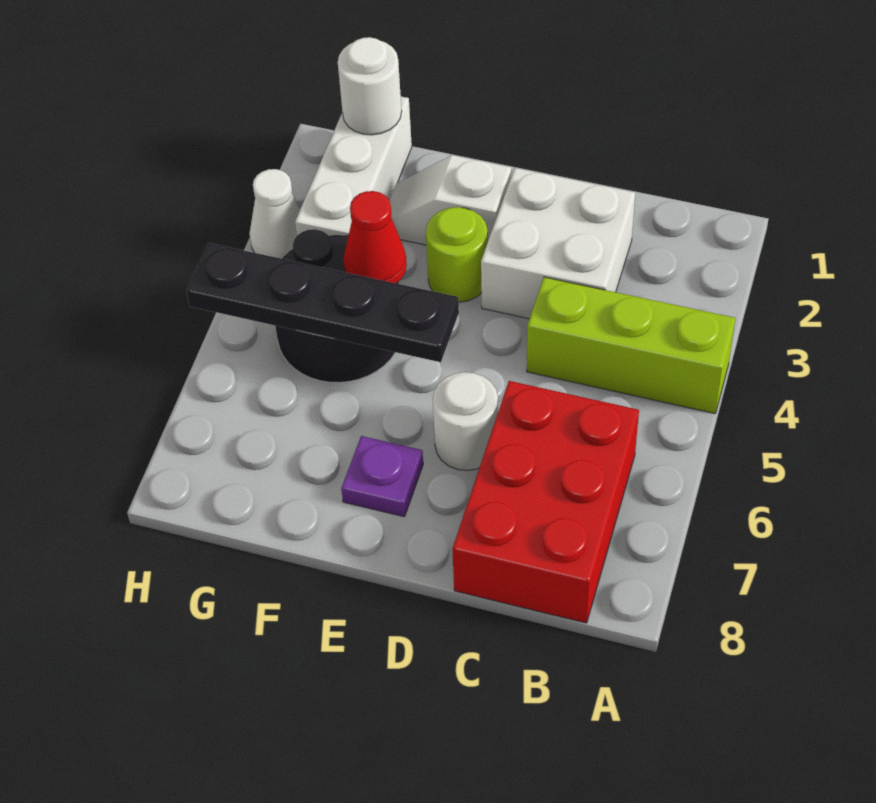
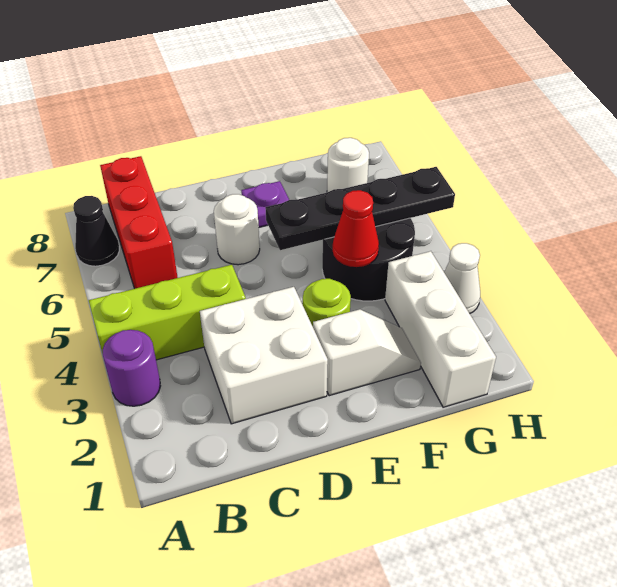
none -> purple 1x1 round brick [103,330,160,406]
none -> black 1x1 cone [73,196,119,266]
red 2x3 brick [452,381,639,623] -> red 1x3 brick [100,156,178,289]
white 1x1 round brick [338,37,402,135] -> white 1x1 round brick moved to [327,138,369,192]

